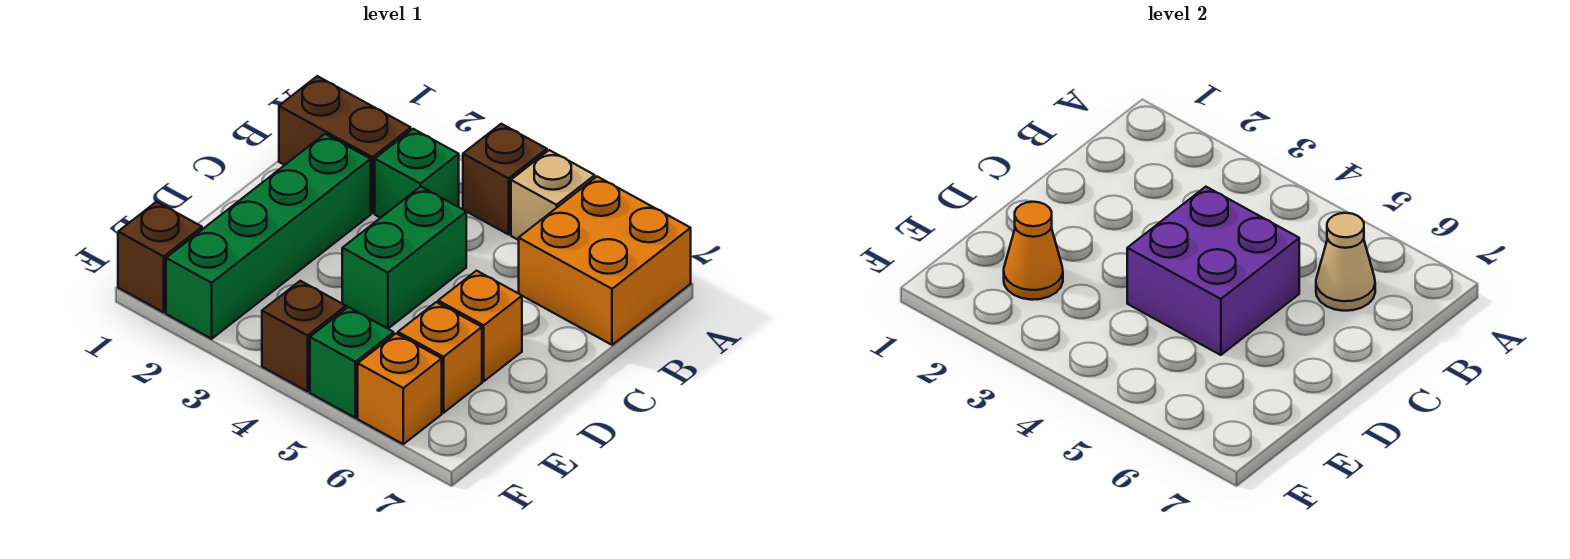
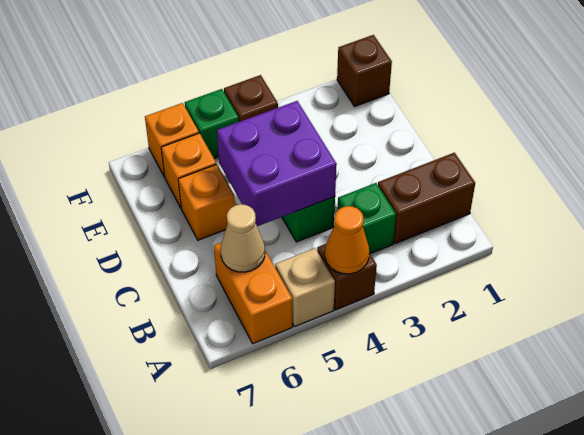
orange 2x2 brick [519,177,691,345] -> orange 1x2 brick [214,243,292,344]
green 1x4 brick [166,134,371,339] -> none
orange 1x1 cone [1004,202,1063,300] -> orange 1x1 cone moved to [325,206,369,274]

